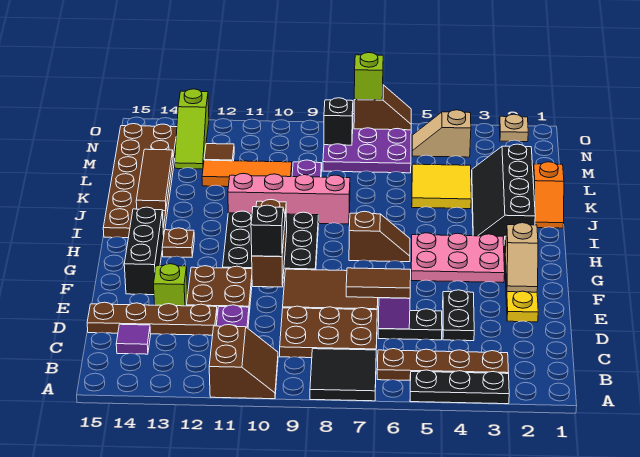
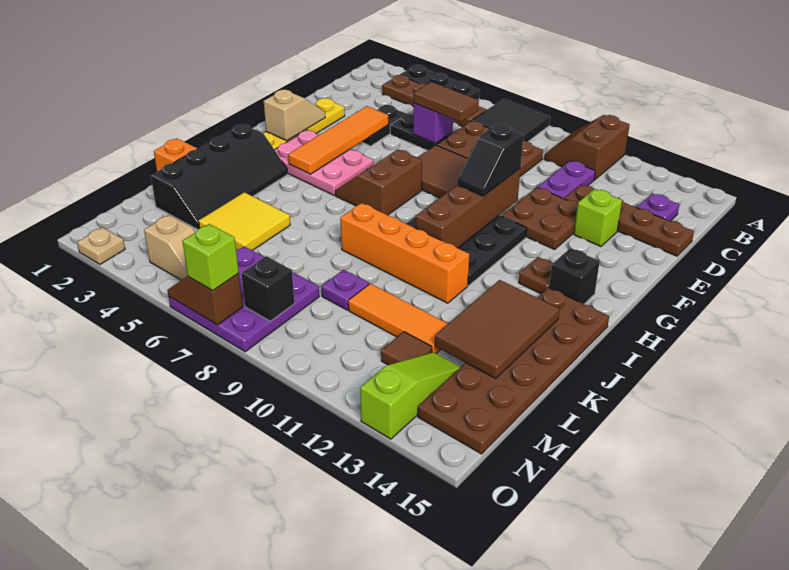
purple 1x1 tile [116,324,151,354] -> purple 1x1 plate [637,193,680,221]
none -> orange 1x4 tile [288,106,388,174]
brown 1x3 brick [252,200,287,287] -> brown 1x4 brick [415,169,520,248]
black 1x3 brick [124,207,164,295] -> black 1x1 brick [549,248,600,304]
brown 1x2 slope [349,211,410,262] -> brown 2x2 slope [335,149,422,215]
pink 1x4 brick [228,173,350,224] -> orange 1x4 brick [340,203,469,303]
brown 1x3 tile [136,149,173,211] -> brown 2x3 tile [435,280,559,379]

